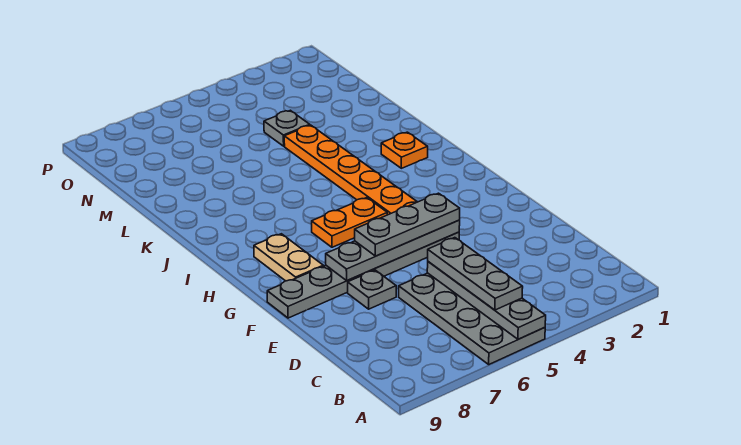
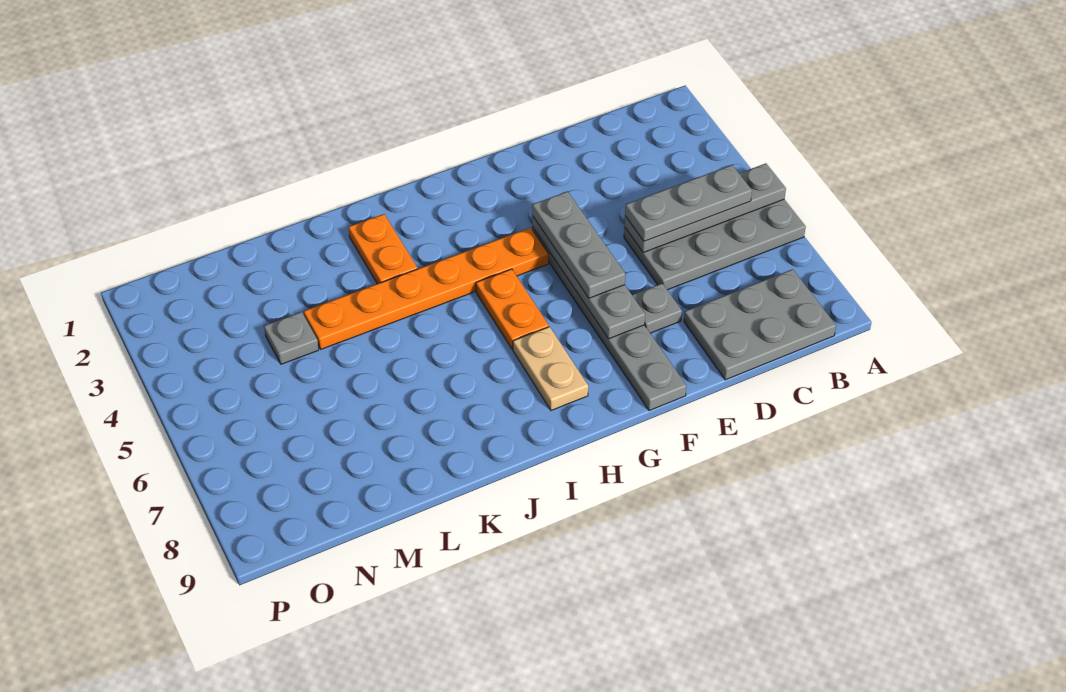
none -> grey 2x3 plate [684,269,836,380]
tan 1x2 plate [254,234,323,281] -> tan 1x2 plate turned to [513,327,588,411]
orange 1x1 plate [381,132,428,168] -> orange 1x2 plate [349,214,417,284]

